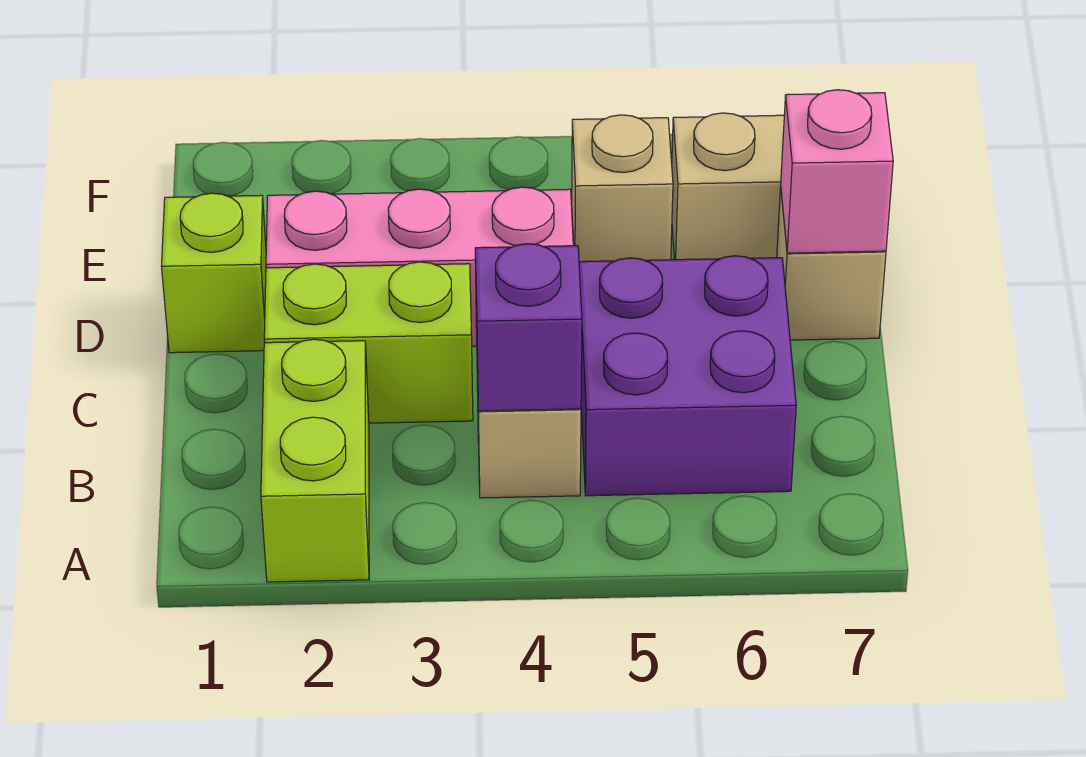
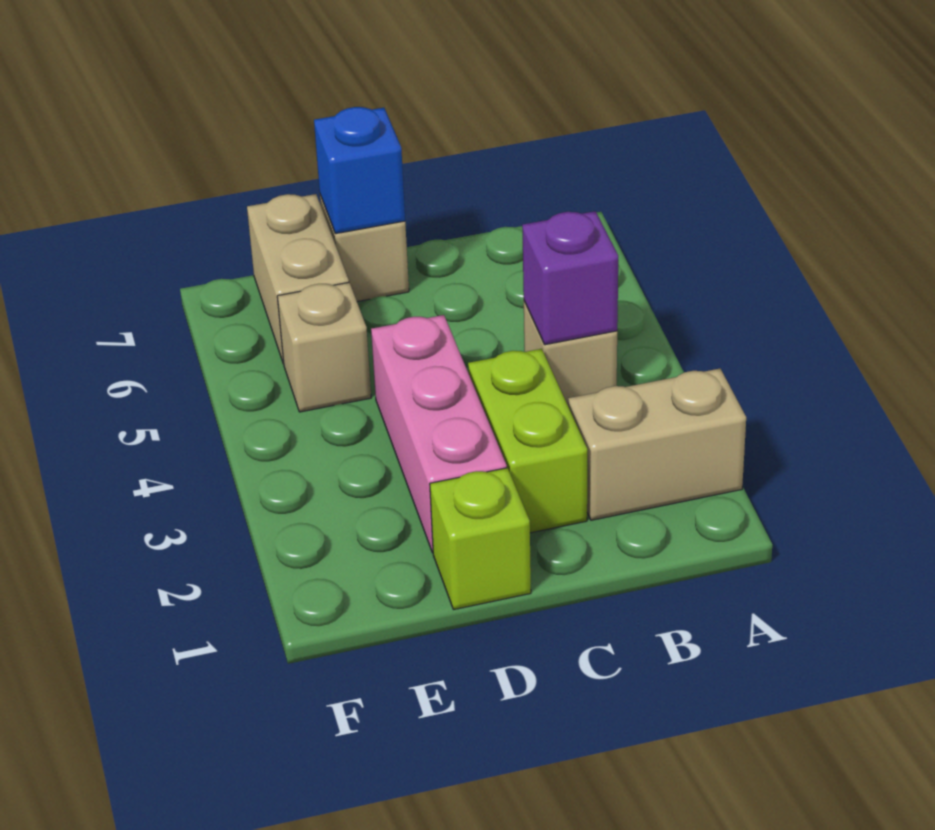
lime 1x2 brick [261,339,369,582] -> tan 1x2 brick [568,369,746,520]
purple 2x2 brick [579,256,796,496] -> none
pink 1x1 brick [781,90,893,253] -> blue 1x1 brick [314,107,405,234]

